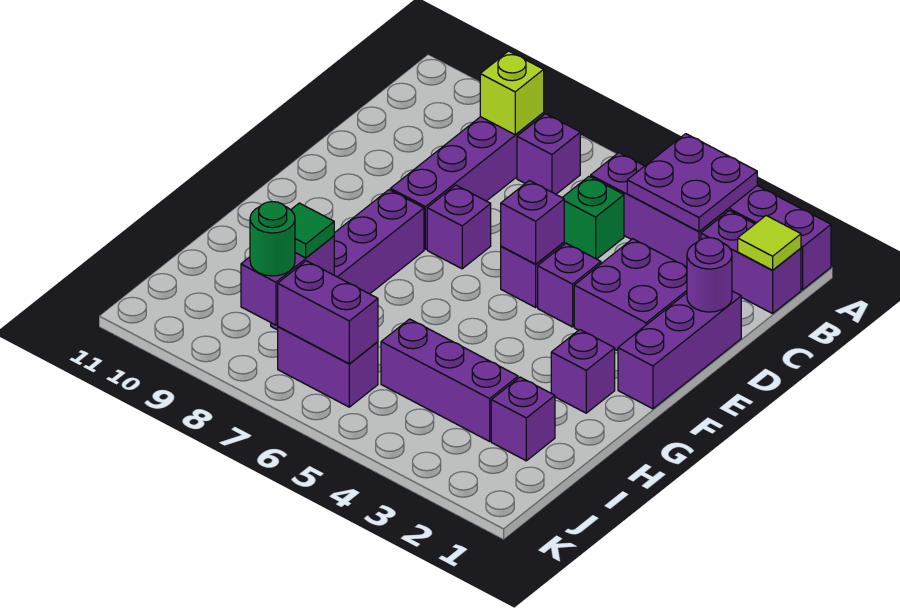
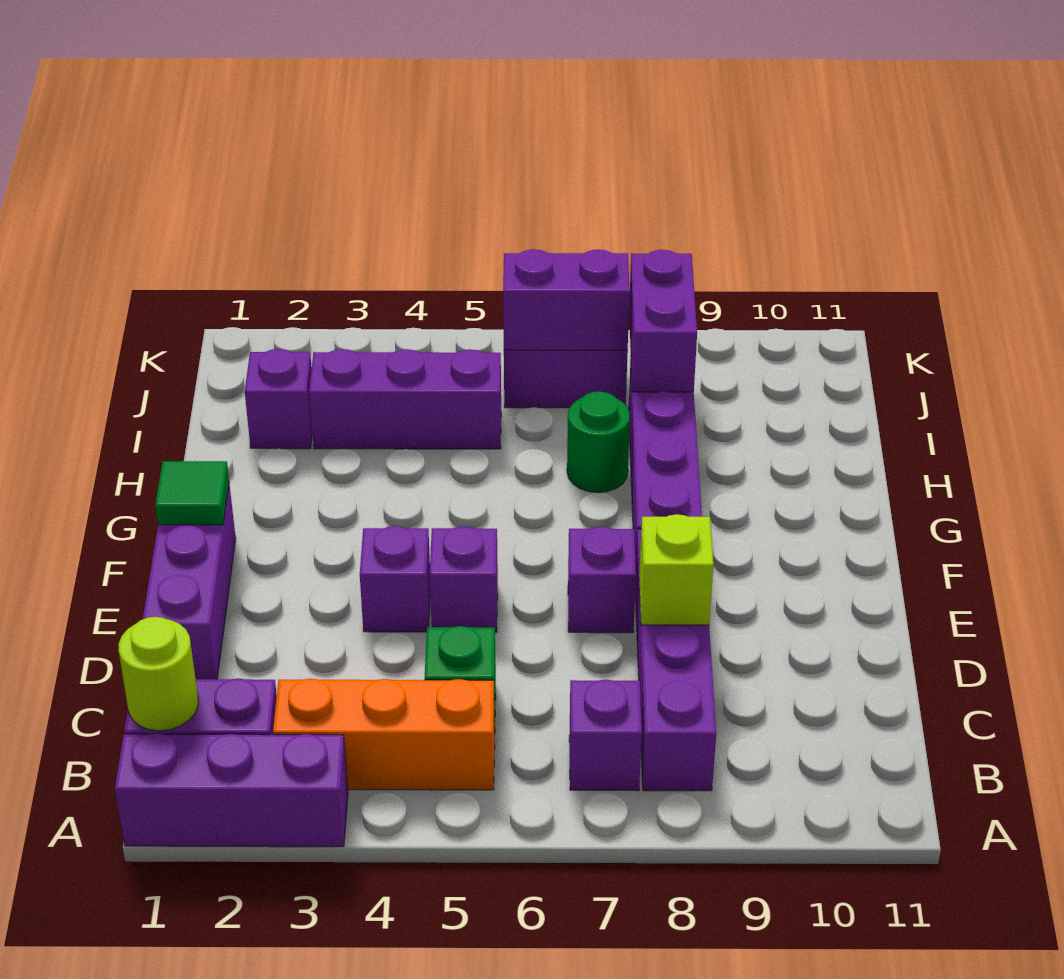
purple 2x2 plate [627,134,757,231] -> none
lime 1x1 tile [738,216,801,270] -> lime 1x1 round brick [118,617,198,731]
purple 1x3 brick [591,153,728,267] -> orange 1x3 brick [273,679,495,790]
lime 1x1 brick [480,51,544,135] -> lime 1x1 brick moved to [639,514,713,625]
purple 1x1 round brick [687,238,732,312] -> none
purple 2x2 brick [574,239,687,351] -> none
purple 1x1 brick [501,180,564,264] -> none
purple 1x1 brick [551,330,615,413] -> none
green 1x1 tile [291,203,334,258] -> green 1x1 tile moved to [155,461,229,525]
green 1x1 round brick [250,202,295,276] -> green 1x1 round brick moved to [567,391,630,493]

